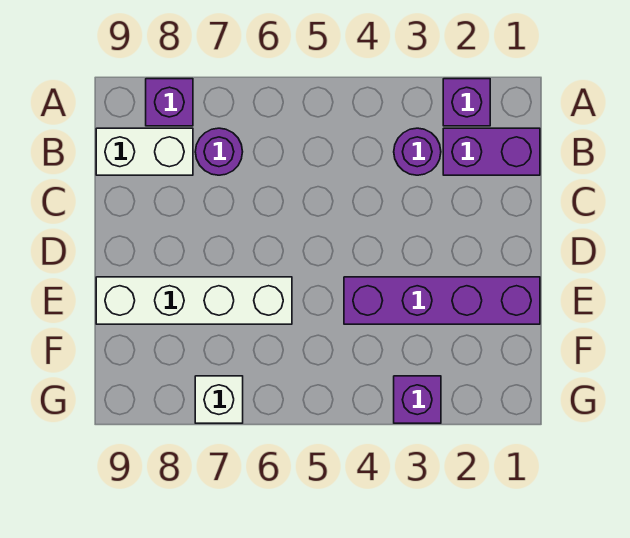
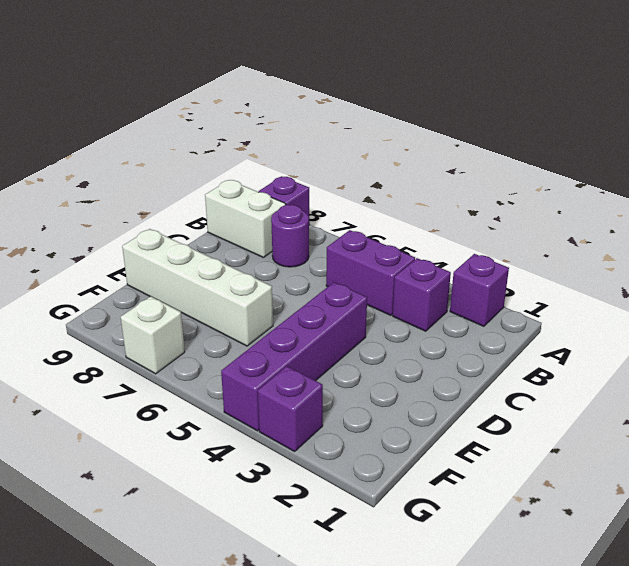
purple 1x2 brick [443,128,540,175] -> purple 1x2 brick moved to [326,230,415,315]
purple 1x1 round brick [394,128,441,175] -> purple 1x1 brick [393,258,451,331]
purple 1x4 brick [344,277,540,324] -> purple 1x4 brick turned to [221,282,367,431]

